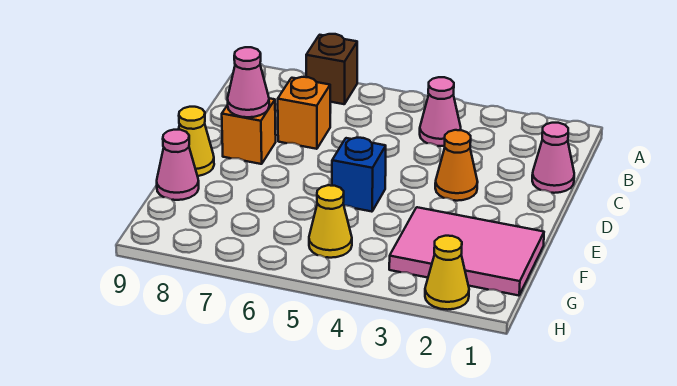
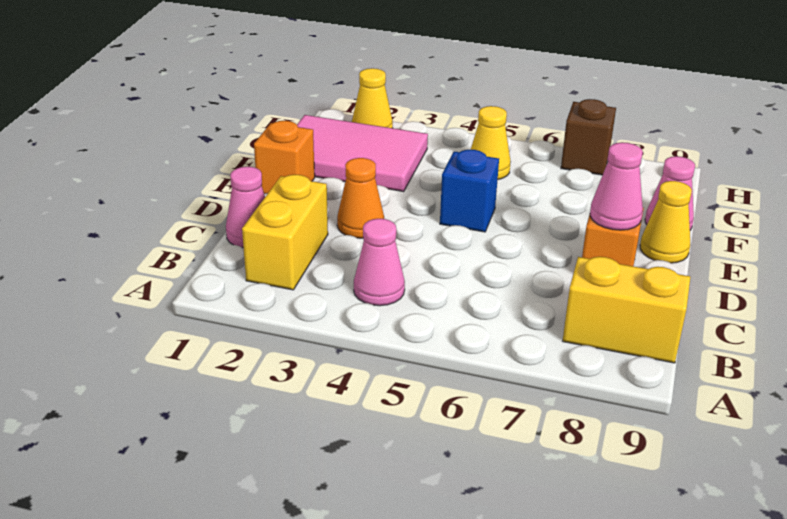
brown 1x1 brick [306,34,357,104] -> brown 1x1 brick moved to [561,99,616,175]
none -> yellow 1x2 brick [242,175,328,290]
none -> yellow 1x2 brick [563,257,690,363]
orange 1x1 brick [278,77,330,149] -> orange 1x1 brick moved to [254,121,315,194]

